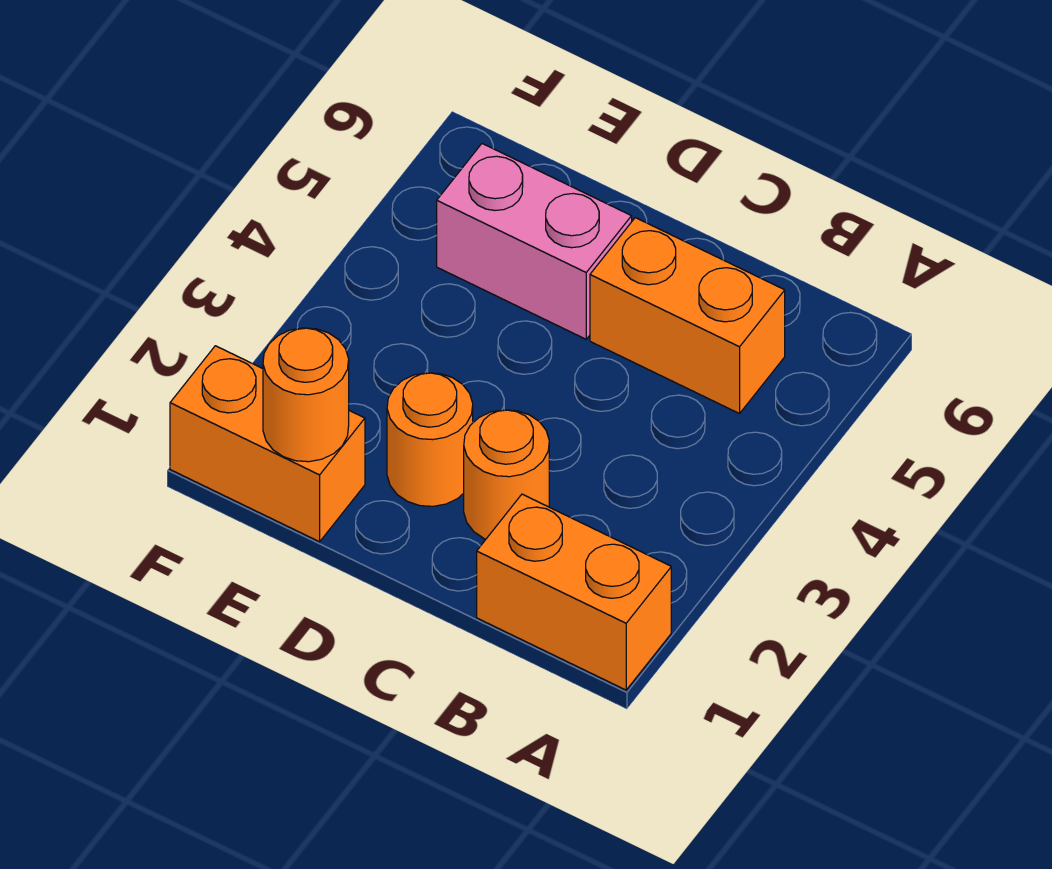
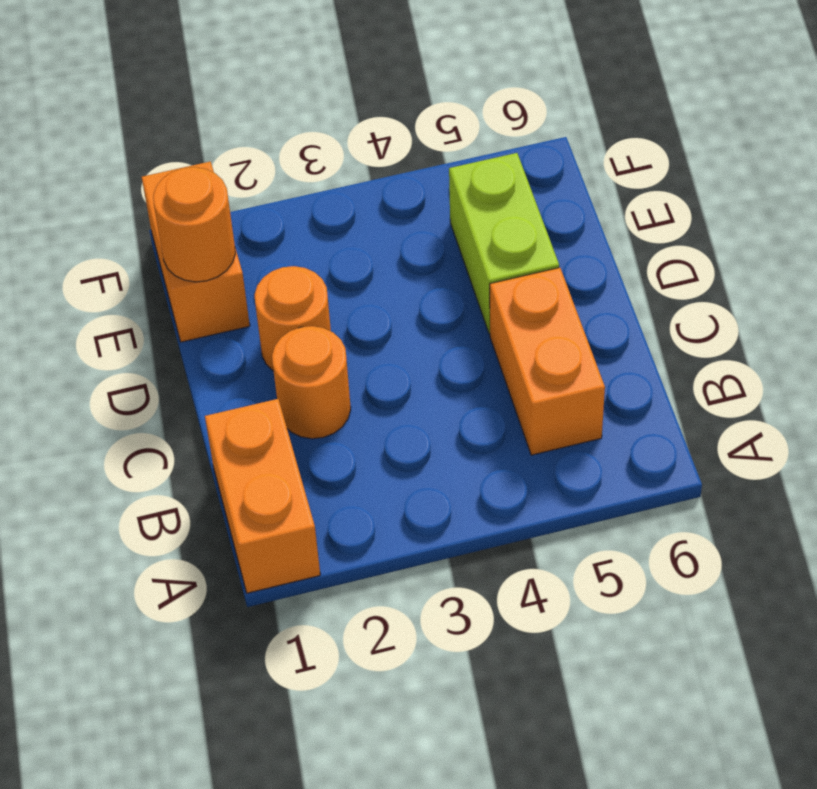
pink 1x2 brick [437,144,632,339] -> lime 1x2 brick [449,153,559,334]

